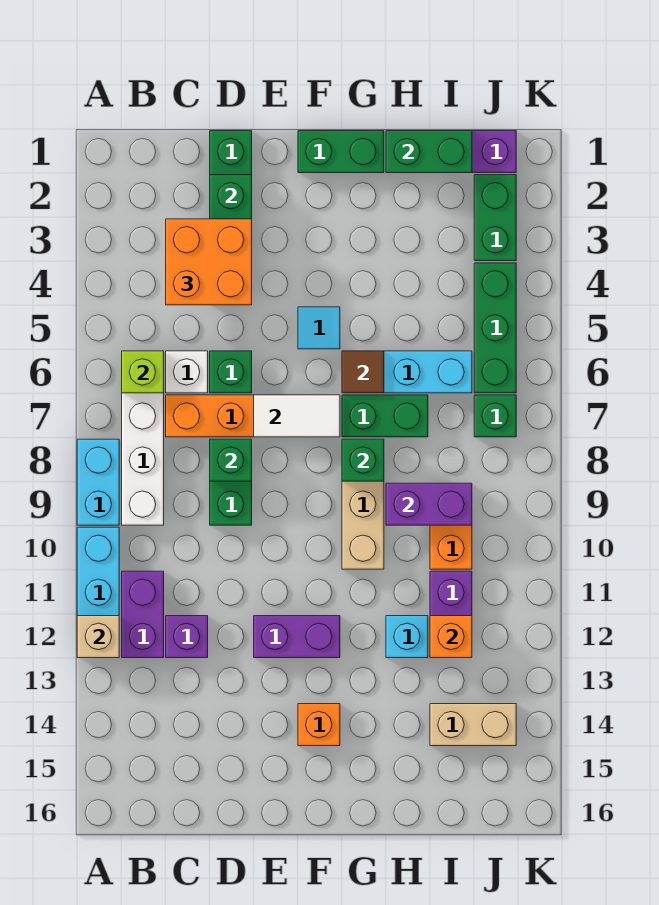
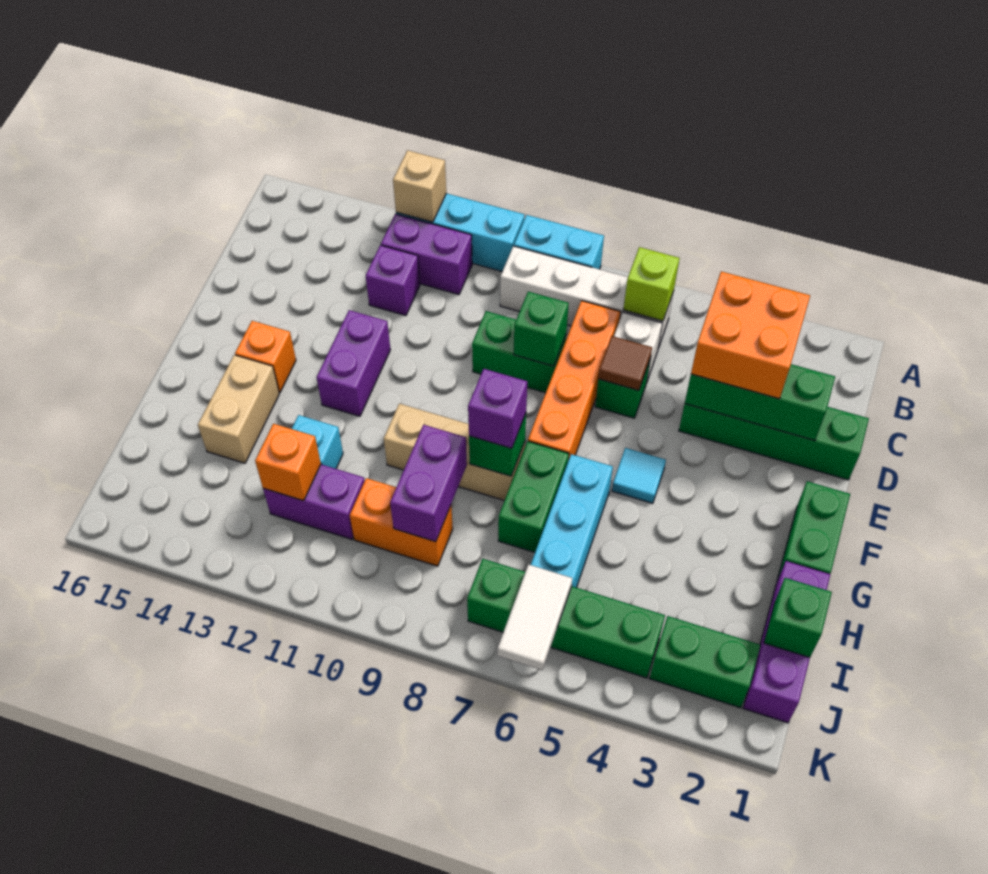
white 1x2 tile [254,395,340,437] -> white 1x2 tile moved to [497,564,572,670]
brown 1x1 tile [342,351,384,393] -> brown 1x1 tile moved to [598,336,652,390]
none -> purple 1x1 brick [468,369,527,448]
green 1x2 brick [386,131,472,173] -> green 1x1 brick [764,578,832,657]
tan 1x2 brick [430,704,516,746] -> tan 1x2 brick moved to [198,355,279,463]

